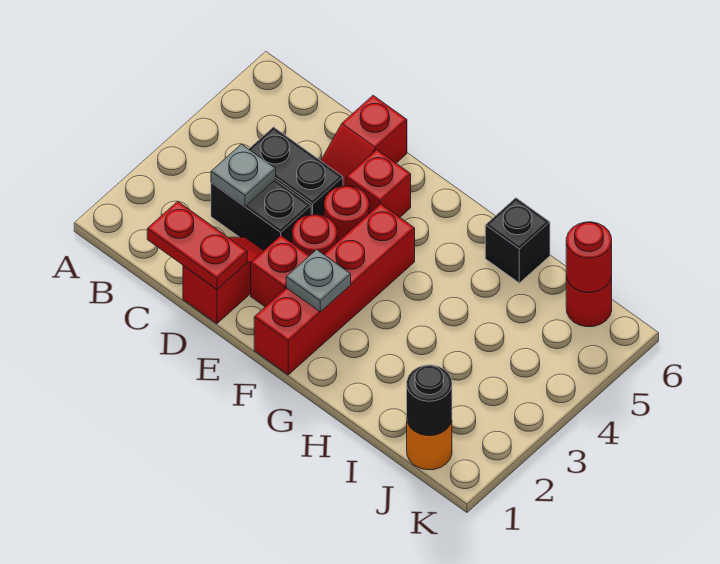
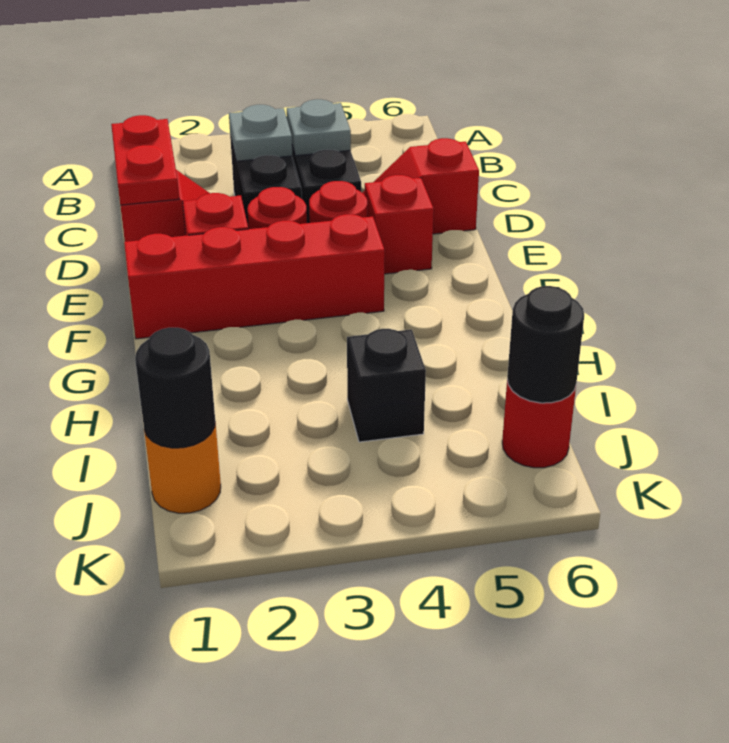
grey 1x1 plate [286,250,351,312] -> grey 1x1 plate moved to [287,99,351,156]
black 1x1 brick [485,198,550,283] -> black 1x1 brick moved to [347,329,426,442]
red 1x1 round brick [566,222,612,292] -> black 1x1 round brick [507,286,584,403]

